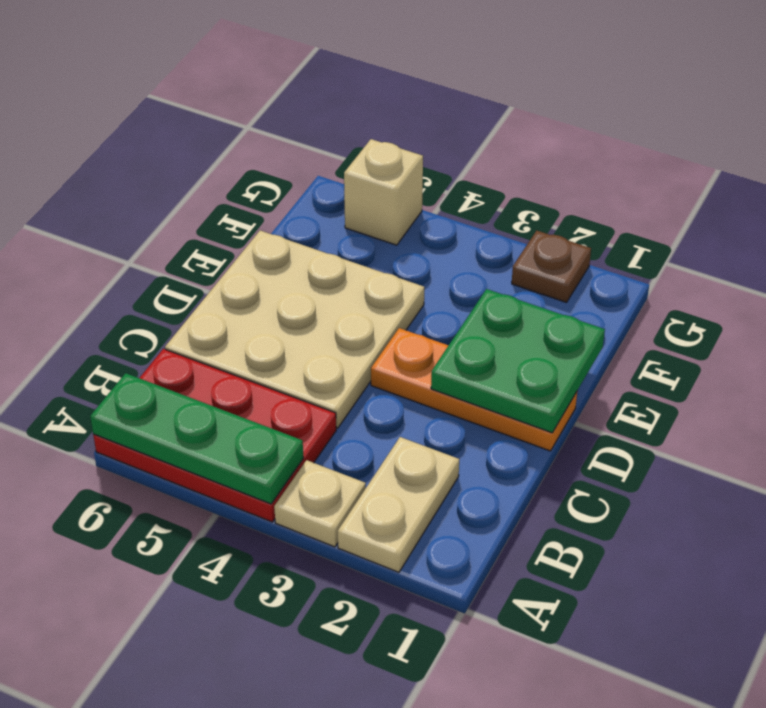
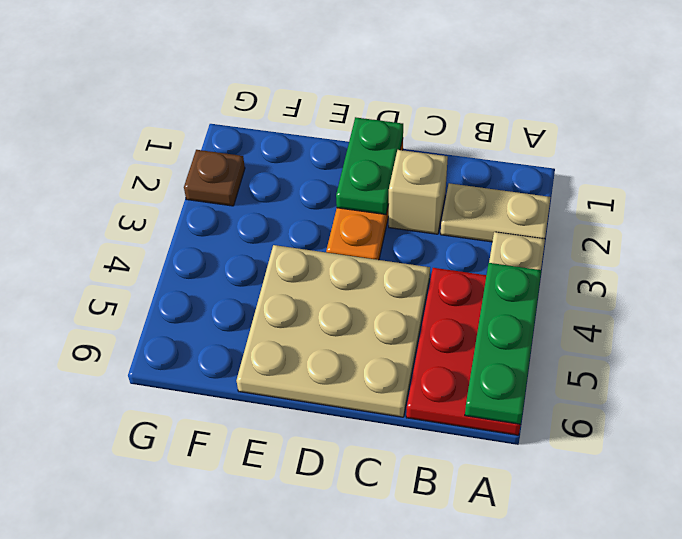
green 2x2 plate [431,289,605,433] -> green 1x2 plate [336,117,403,214]
tan 1x1 brick [344,139,423,245] -> tan 1x1 brick moved to [388,150,448,234]

